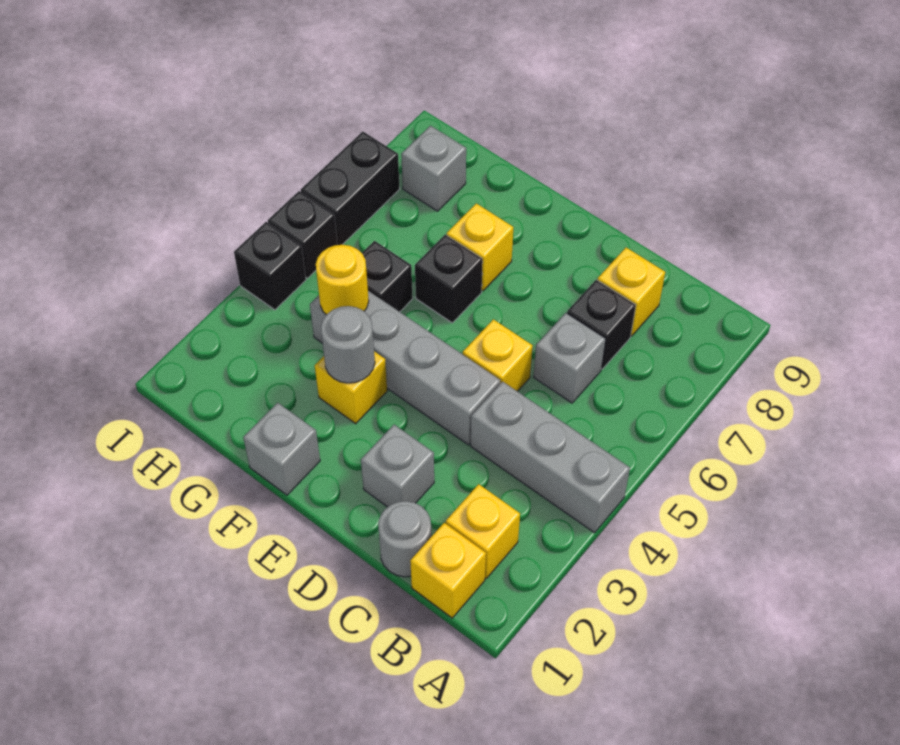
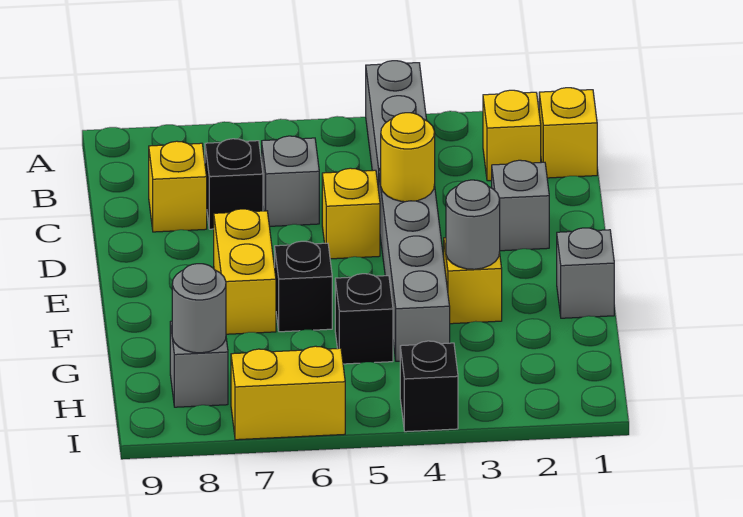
grey 1x1 round brick [378,501,431,577] -> grey 1x1 round brick moved to [172,264,226,353]
yellow 1x1 brick [447,203,513,291] -> yellow 1x2 brick [214,209,276,334]
yellow 1x1 round brick [316,245,369,315] -> yellow 1x1 round brick moved to [381,113,435,202]
black 1x1 brick [268,191,338,278] -> none
black 1x2 brick [301,132,400,245] -> yellow 1x2 brick [231,346,345,440]

